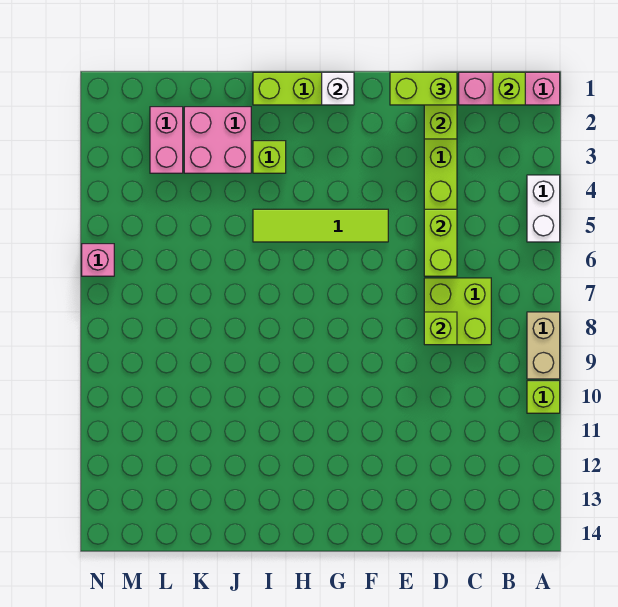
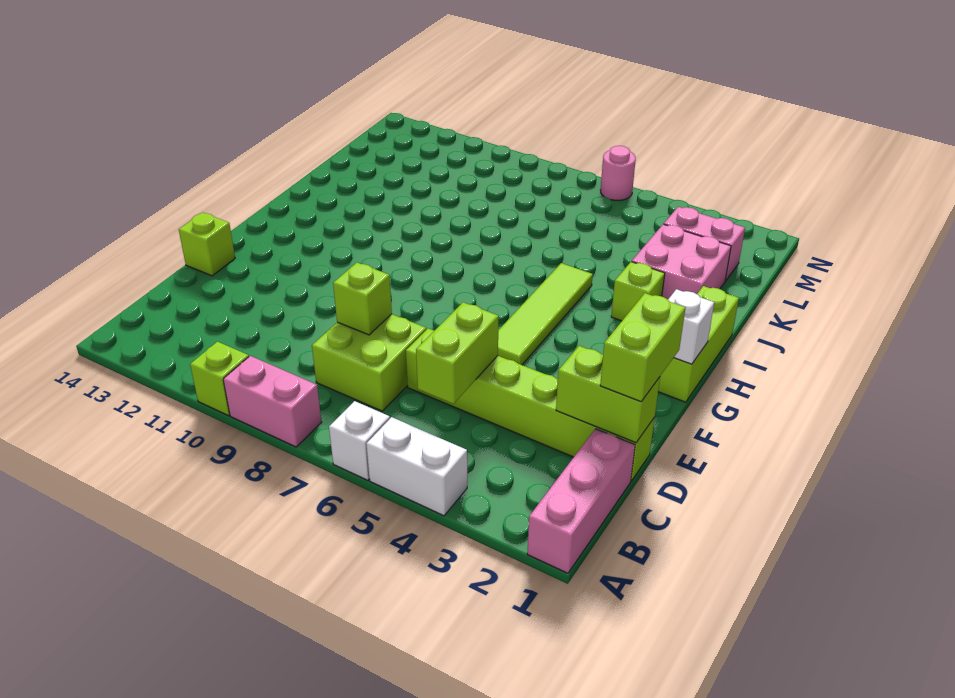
none -> white 1x1 brick [329,401,390,480]
tan 1x2 brick [527,312,560,379] -> pink 1x2 brick [223,356,322,447]
lime 1x1 brick [493,72,525,105] -> lime 1x1 brick moved to [179,213,235,276]
lime 1x2 brick [424,209,457,276] -> lime 1x2 brick turned to [416,302,499,404]
pink 1x1 brick [82,244,114,276] -> pink 1x1 round brick [601,146,636,200]

